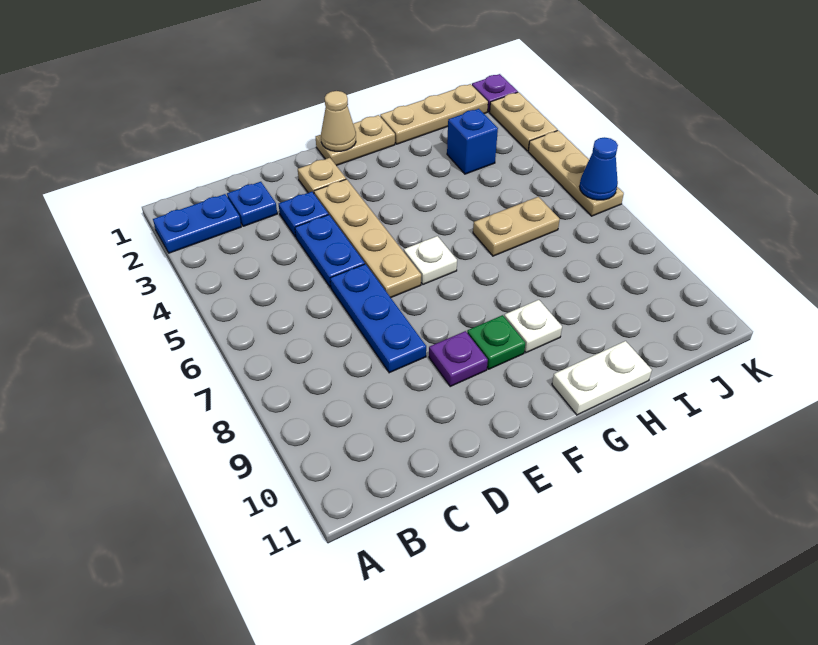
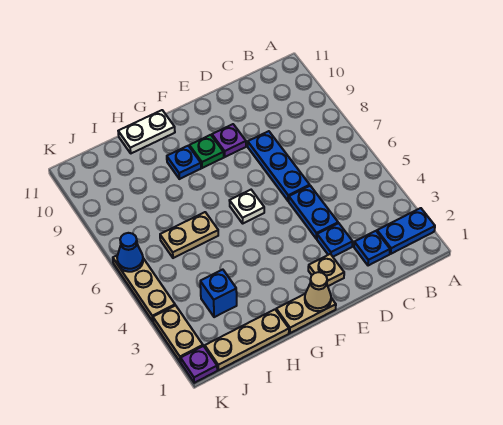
tan 1x4 plate [314,179,421,298] -> none
white 1x1 plate [504,300,562,353] -> blue 1x1 plate [167,146,201,179]

